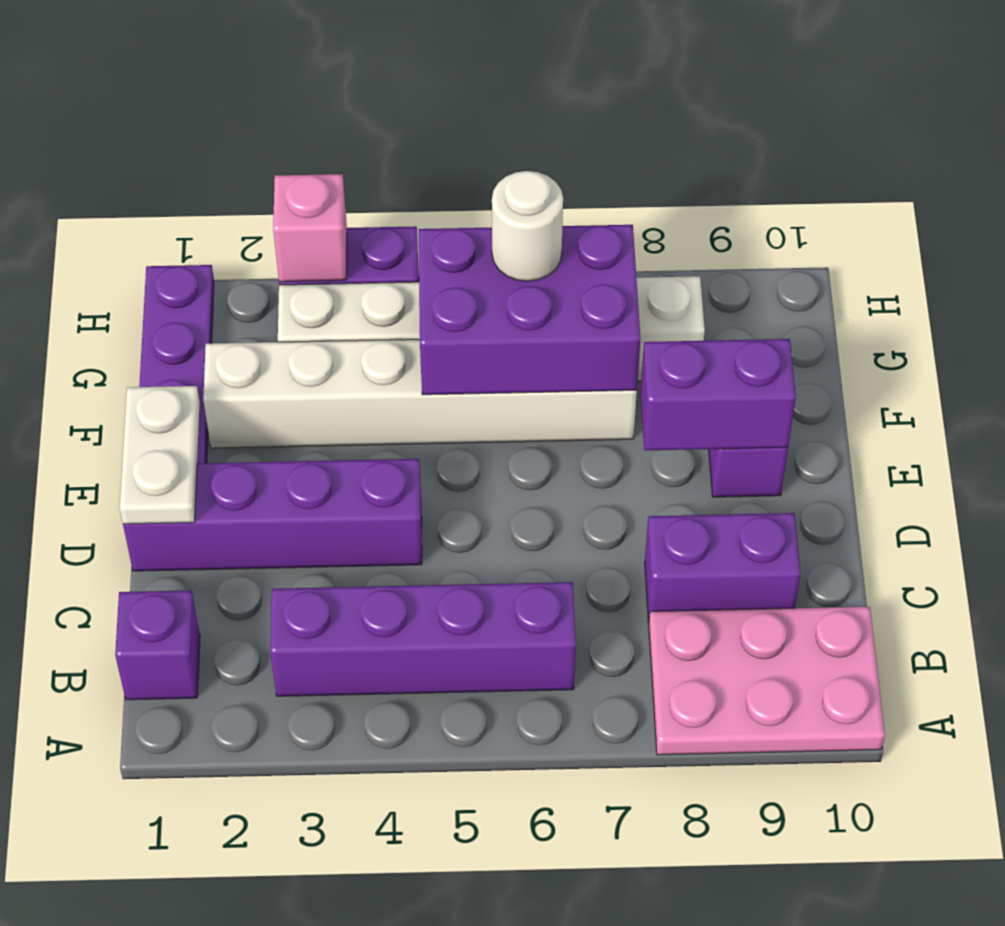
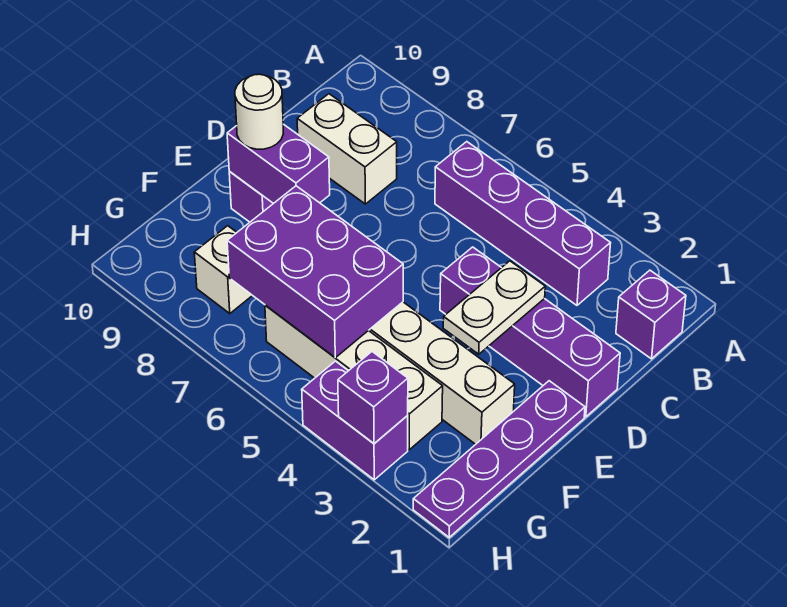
pink 2x3 plate [649,607,885,755] -> none
purple 1x2 brick [645,513,801,623] -> white 1x2 brick [297,94,397,204]
white 1x2 plate [120,386,200,524] -> white 1x2 plate moved to [443,261,545,354]
white 1x1 round brick [492,171,563,281] -> white 1x1 round brick moved to [235,74,283,149]
pink 1x1 brick [273,174,347,282] -> purple 1x1 brick [338,352,408,444]

